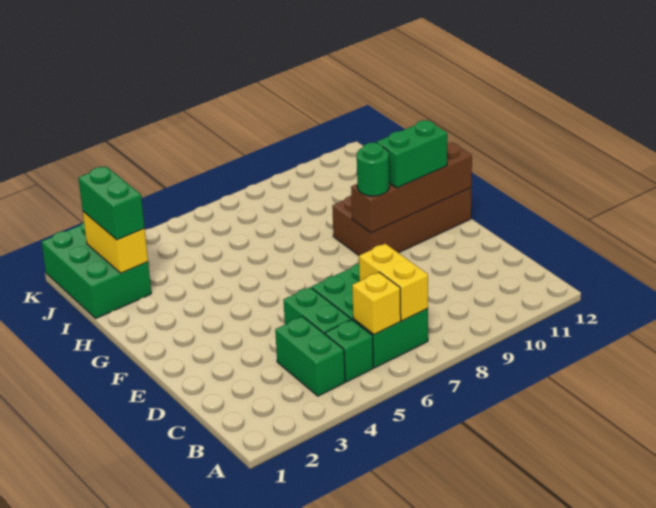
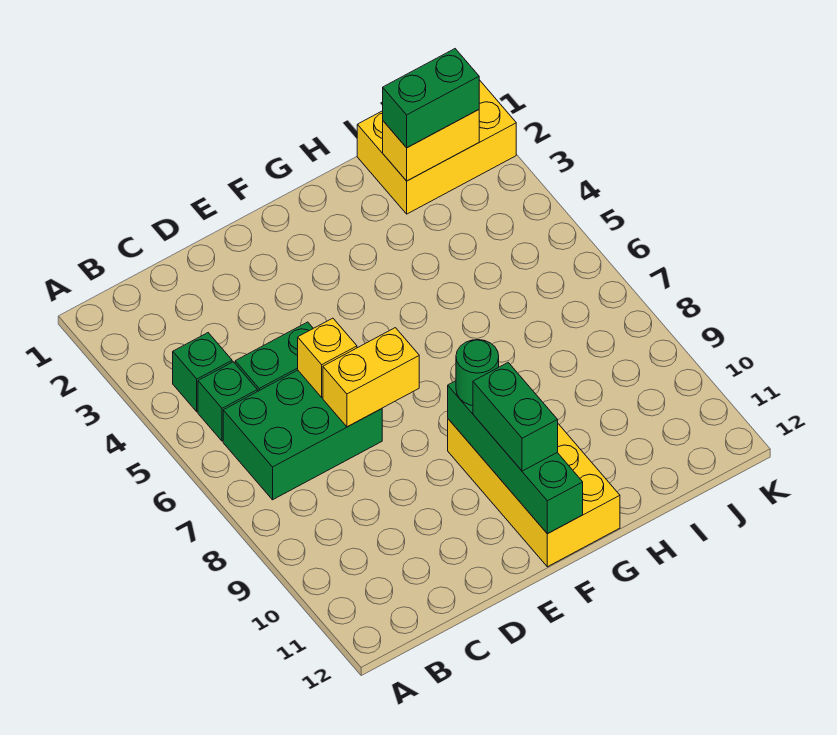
green 1x2 brick [275,317,345,396] -> green 1x1 brick [173,333,232,412]
yellow 1x1 brick [352,272,401,334] -> yellow 1x1 brick moved to [298,318,357,397]
yellow 1x2 brick [359,244,428,321] -> yellow 1x2 brick moved to [323,328,419,427]
brown 2x4 brick [332,188,471,255] -> yellow 2x4 brick [448,419,620,567]
brown 1x4 brick [351,142,472,233] -> green 1x4 brick [448,381,583,534]
green 2x3 brick [42,222,151,318] -> yellow 2x3 brick [357,80,516,214]

